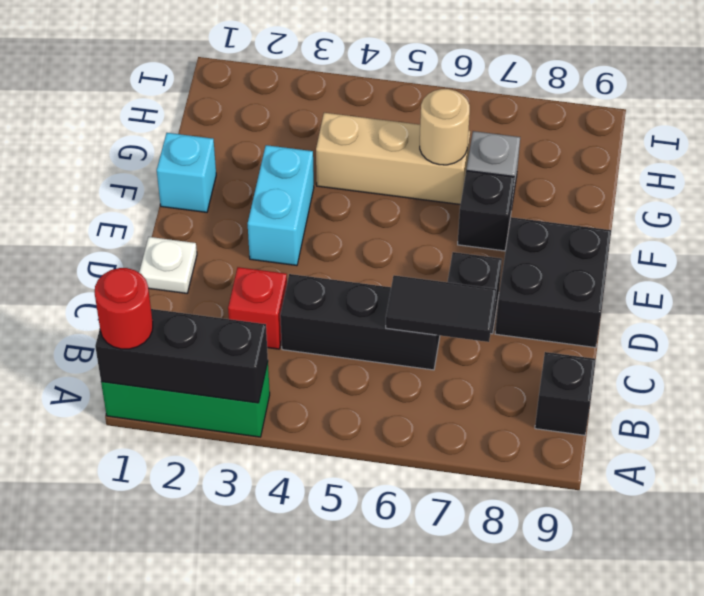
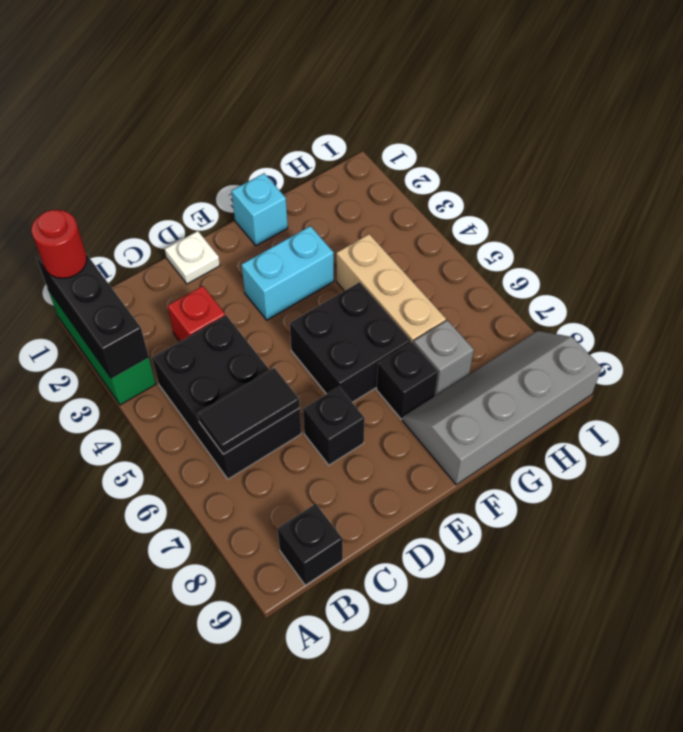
black 1x3 brick [280,274,440,370] -> black 2x3 brick [152,315,301,479]
black 1x2 tile [386,275,496,342] -> black 1x2 tile turned to [198,368,300,454]
black 2x2 brick [495,217,611,348] -> black 2x2 brick moved to [290,282,411,402]
none -> grey 2x4 slope [403,331,602,485]
tan 1x1 round brick [420,89,470,165] -> none

